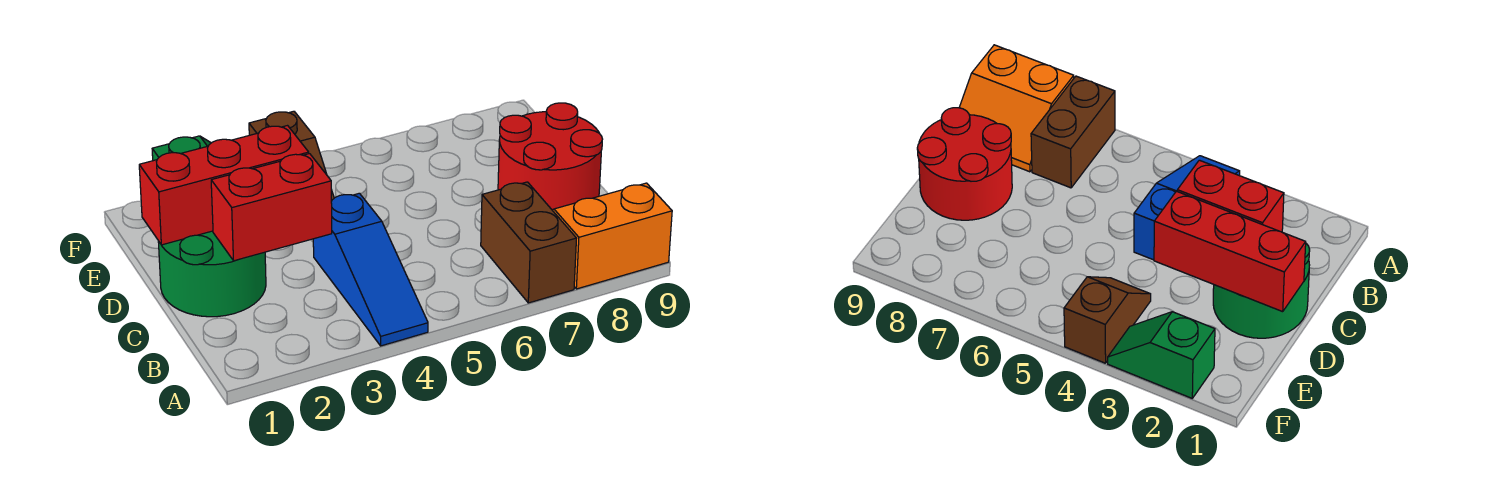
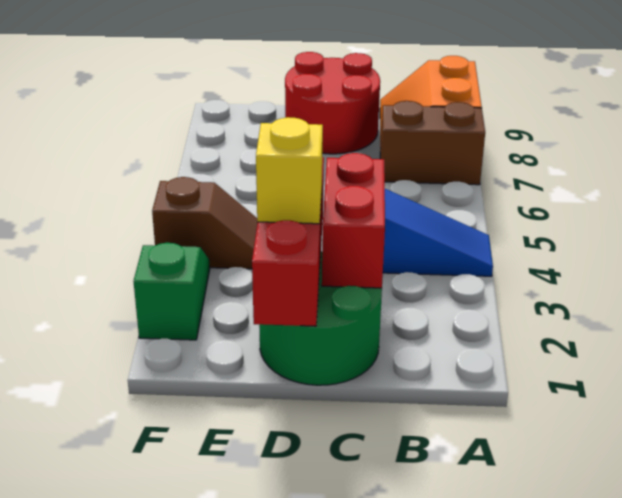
none -> yellow 1x1 brick [256,117,323,224]

